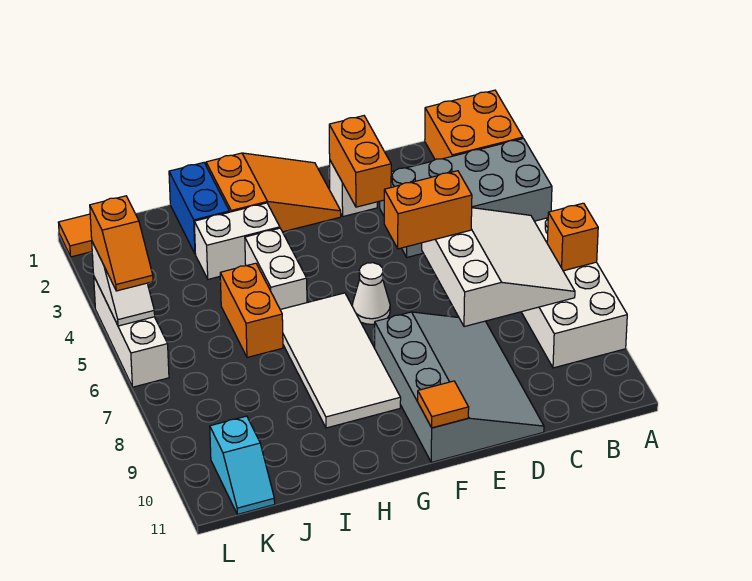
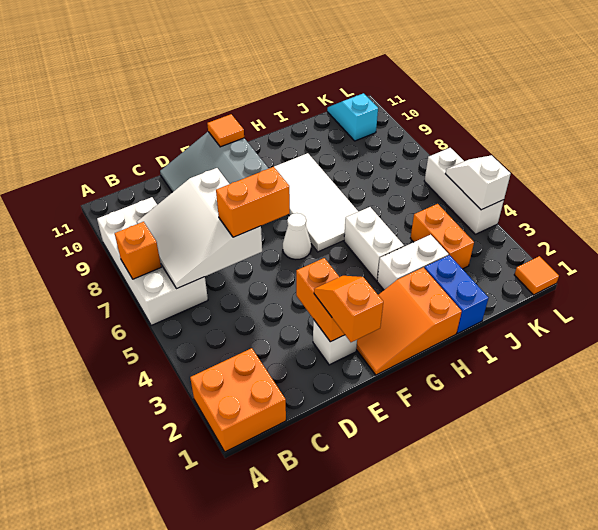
grey 2x4 brick [380,138,552,257] -> none
orange 1x2 brick [220,263,283,357] -> orange 1x2 brick moved to [410,204,474,269]
orange 1x2 slope [90,196,153,291] -> orange 1x2 slope moved to [314,276,383,342]

